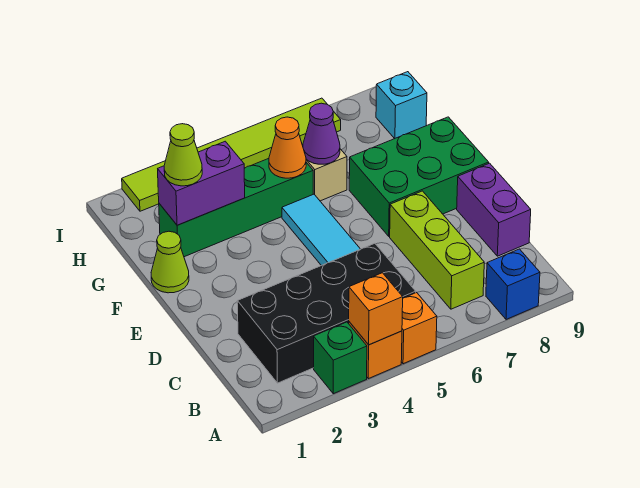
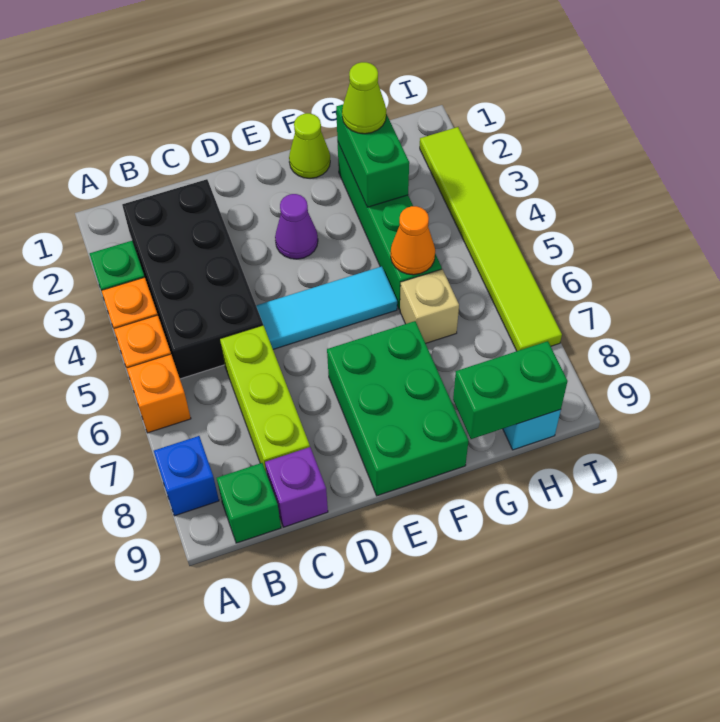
orange 1x1 brick [349,273,403,345] -> orange 1x1 brick moved to [127,354,191,433]
lime 1x3 brick [390,191,484,309] -> lime 1x3 brick turned to [220,325,310,471]
none -> green 1x1 brick [217,463,281,543]
purple 1x2 brick [457,163,531,256] -> purple 1x1 brick [265,447,328,527]
purple 1x2 brick [158,141,245,225] -> green 1x2 brick [336,105,409,207]
purple 1x1 cone [303,103,340,164] -> purple 1x1 cone moved to [275,194,318,259]
none -> green 1x2 brick [453,341,568,439]

